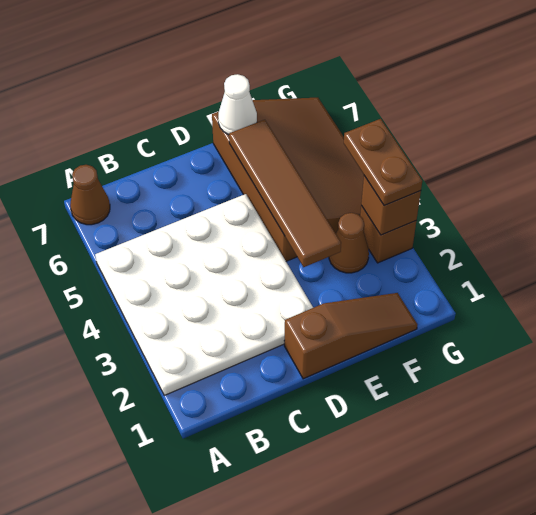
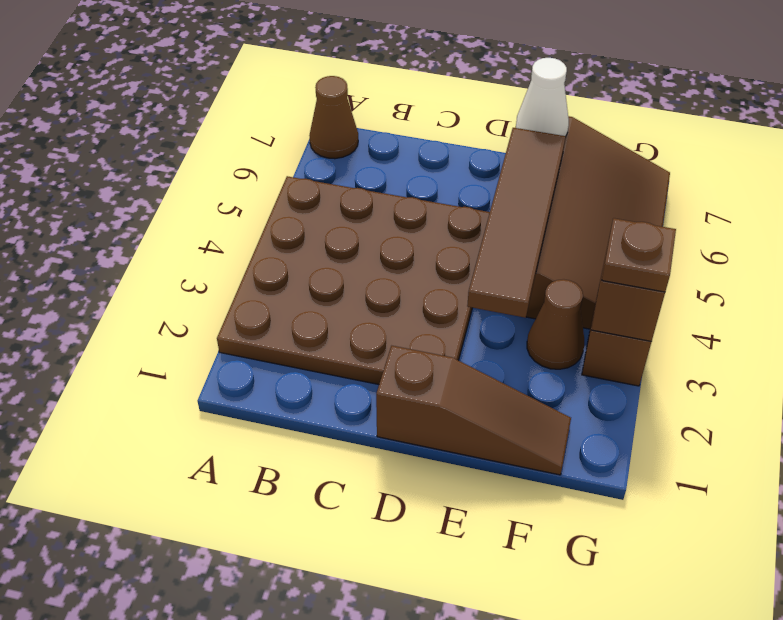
white 4x4 plate [95,194,313,395] -> brown 4x4 plate [217,176,490,384]
brown 1x2 plate [344,119,422,206] -> brown 1x1 plate [602,218,676,292]

